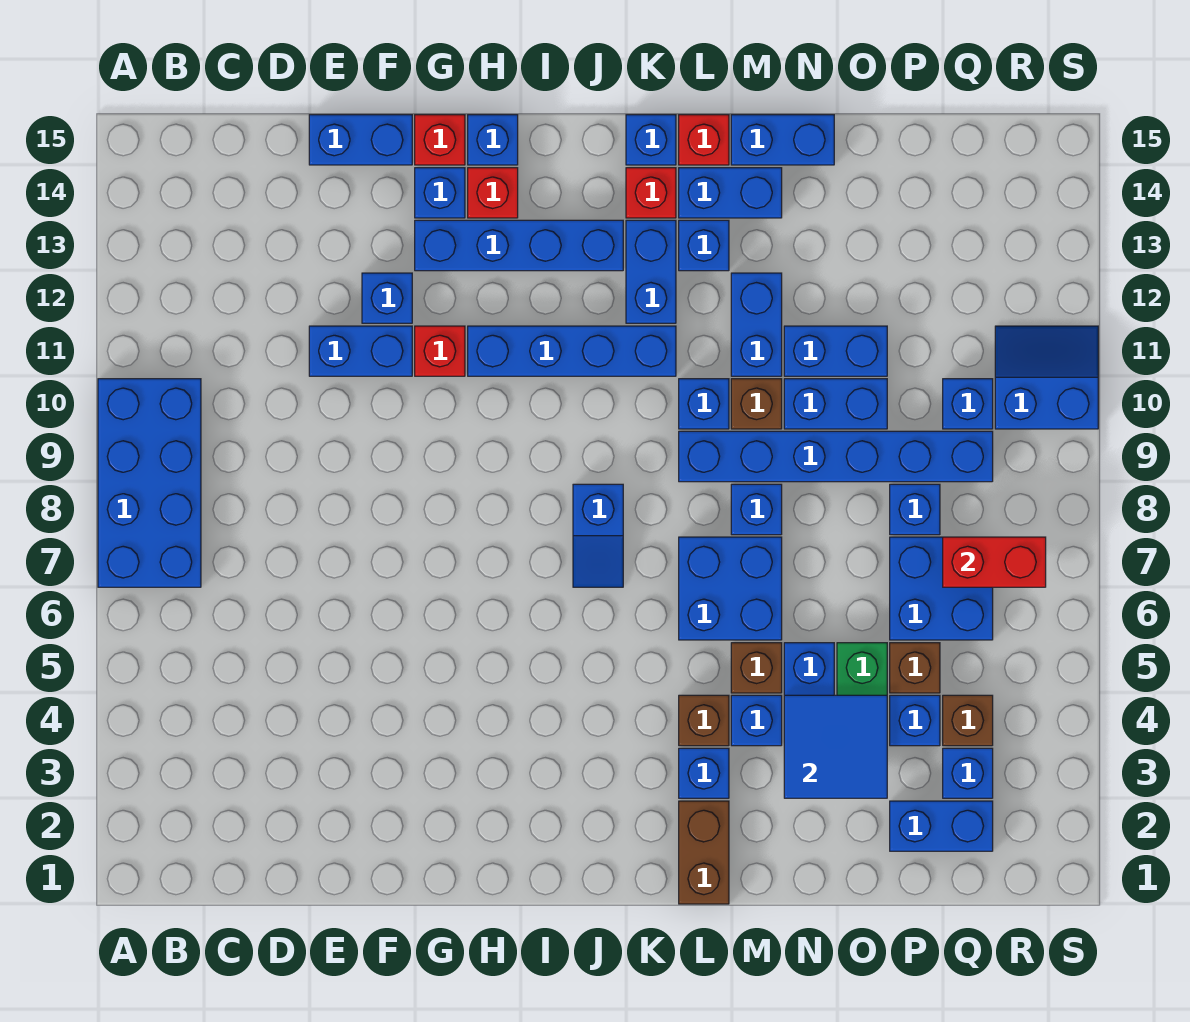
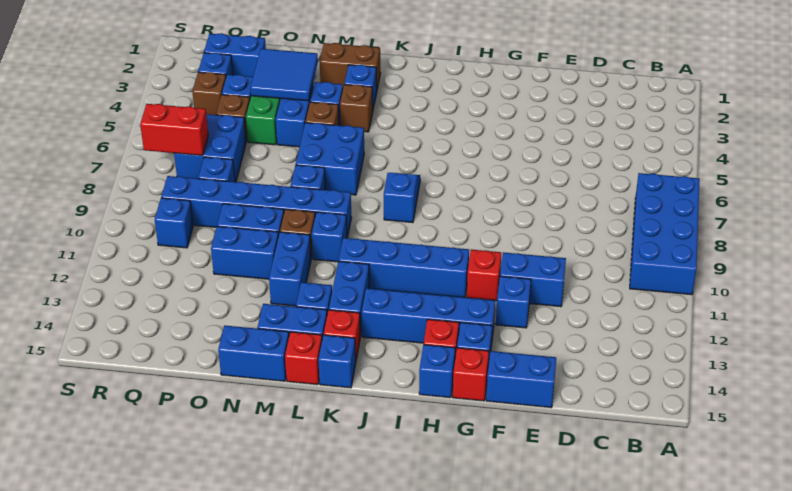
brown 1x2 brick [679,801,729,904] -> brown 1x2 brick turned to [320,43,381,89]
blue 2x2 slope [995,326,1098,429] -> none

